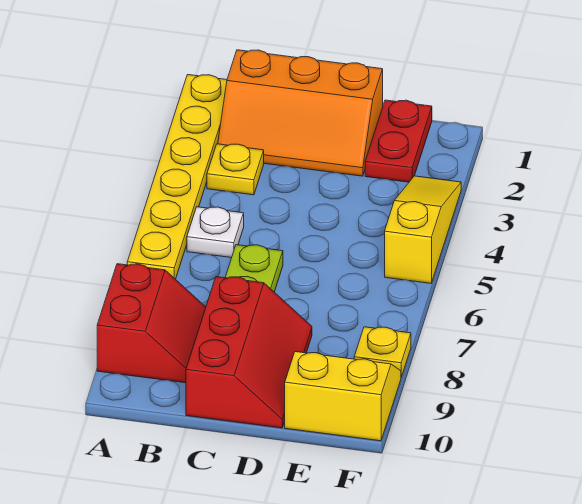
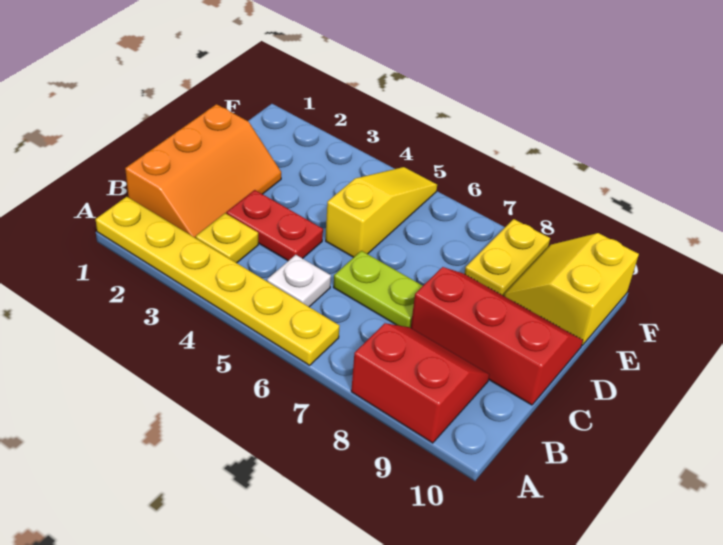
red 1x2 plate [365,100,432,182] -> red 1x2 plate moved to [227,190,323,261]
yellow 1x3 slope [385,176,461,283] -> yellow 1x3 slope turned to [326,167,437,257]
yellow 1x1 plate [354,327,411,377] -> yellow 1x2 plate [464,219,550,296]

